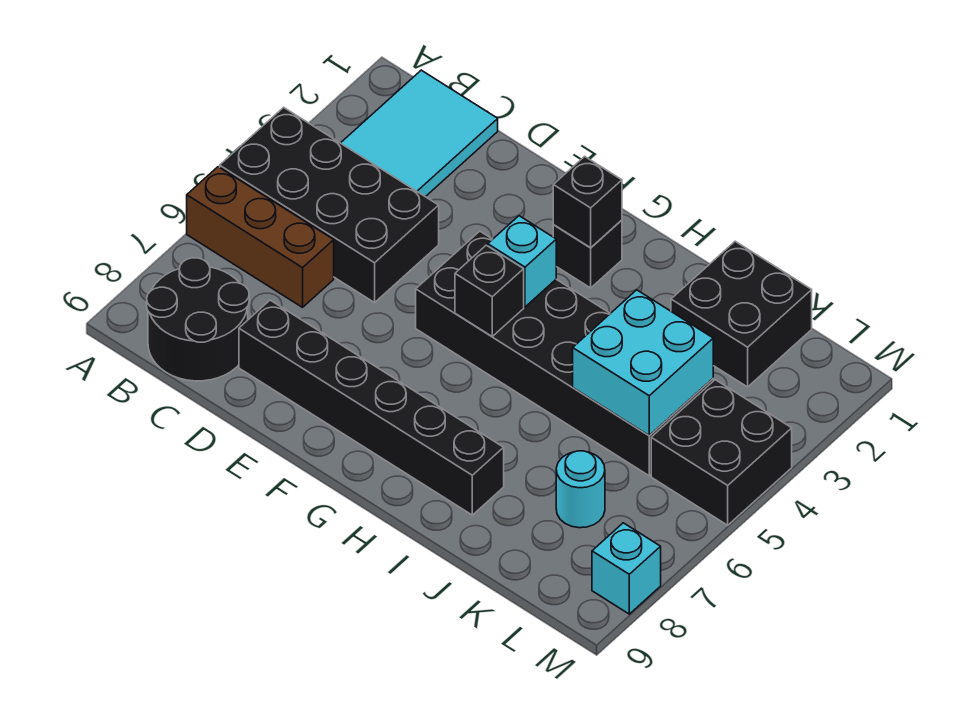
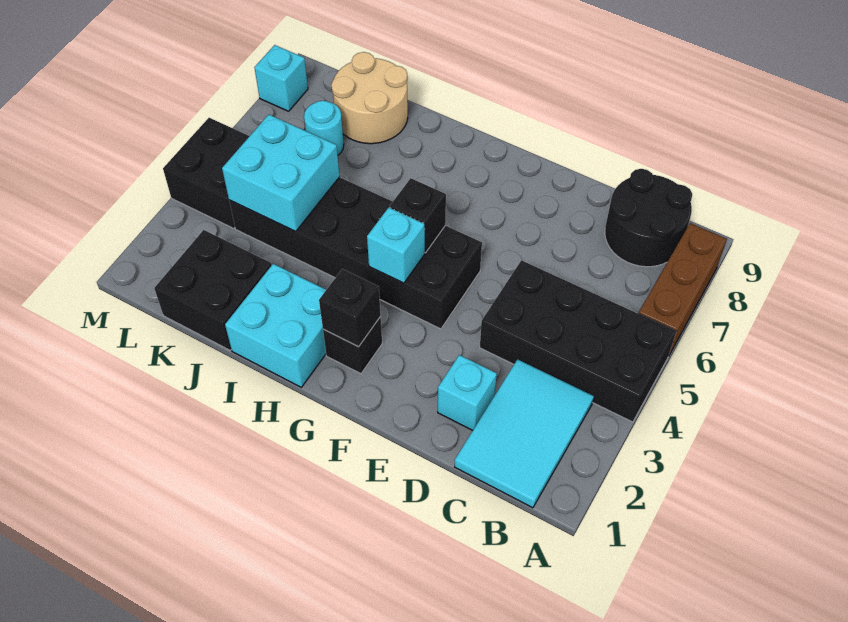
brown 1x3 brick [187,167,334,307] -> brown 1x3 brick turned to [638,223,727,355]
none -> cyan 1x1 brick [438,355,497,430]
black 1x6 brick [239,300,504,515] -> none
none -> cyan 2x2 brick [225,264,326,387]
none -> tan 2x2 round brick [331,52,408,144]

